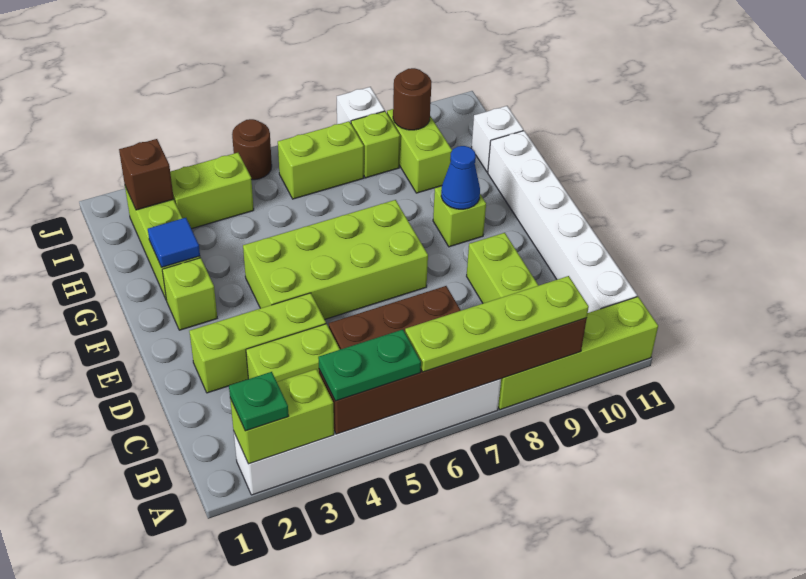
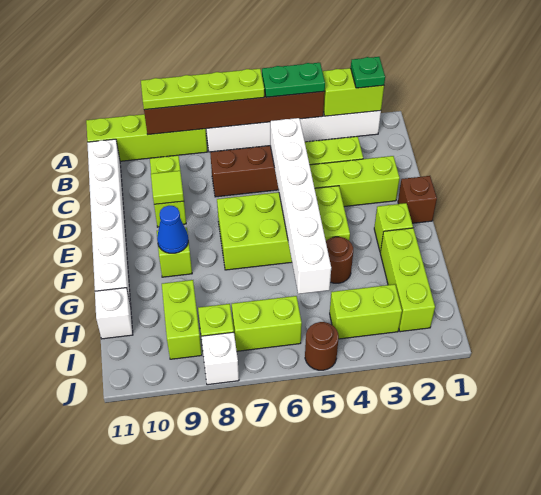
none -> white 1x6 brick [270,118,331,294]
none -> lime 1x1 tile [151,171,184,204]
blue 1x1 tile [148,218,200,267] -> none
brown 1x1 brick [119,139,174,210] -> brown 1x1 brick moved to [398,176,437,223]
brown 1x1 round brick [393,68,431,130] -> brown 1x1 round brick moved to [326,237,353,283]

